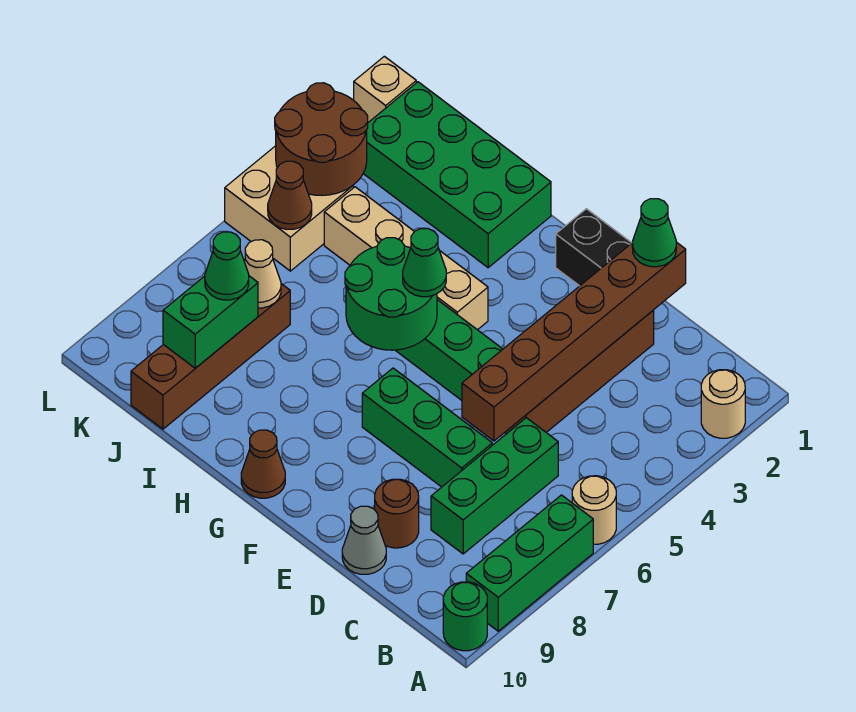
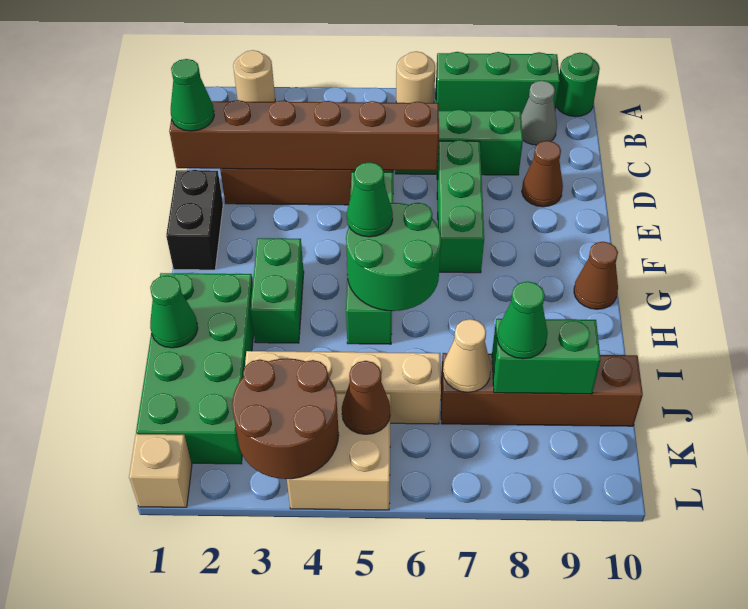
brown 1x1 round brick [375,479,419,548] -> brown 1x1 cone [522,141,563,207]
grey 1x1 cone [342,506,386,574] -> grey 1x1 cone moved to [521,81,557,145]
none -> green 1x2 brick [250,238,304,343]
tan 1x4 brick [324,187,488,330] -> tan 1x4 brick turned to [245,351,441,424]
none -> green 1x1 cone [150,276,198,348]

